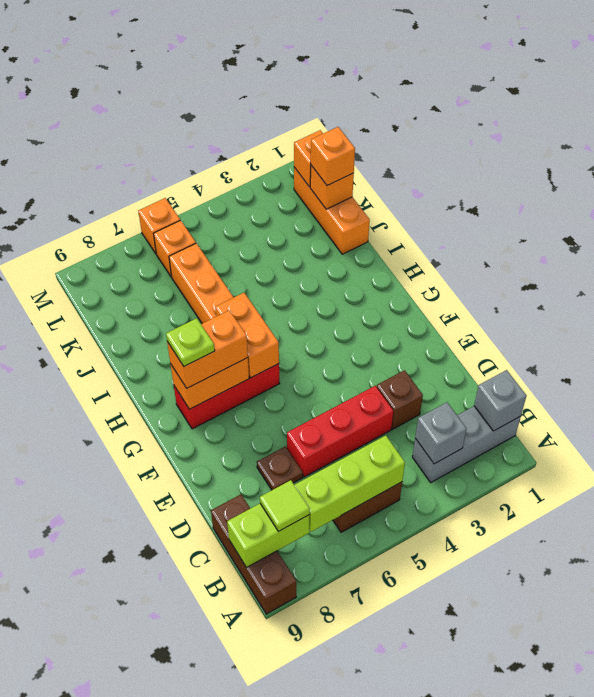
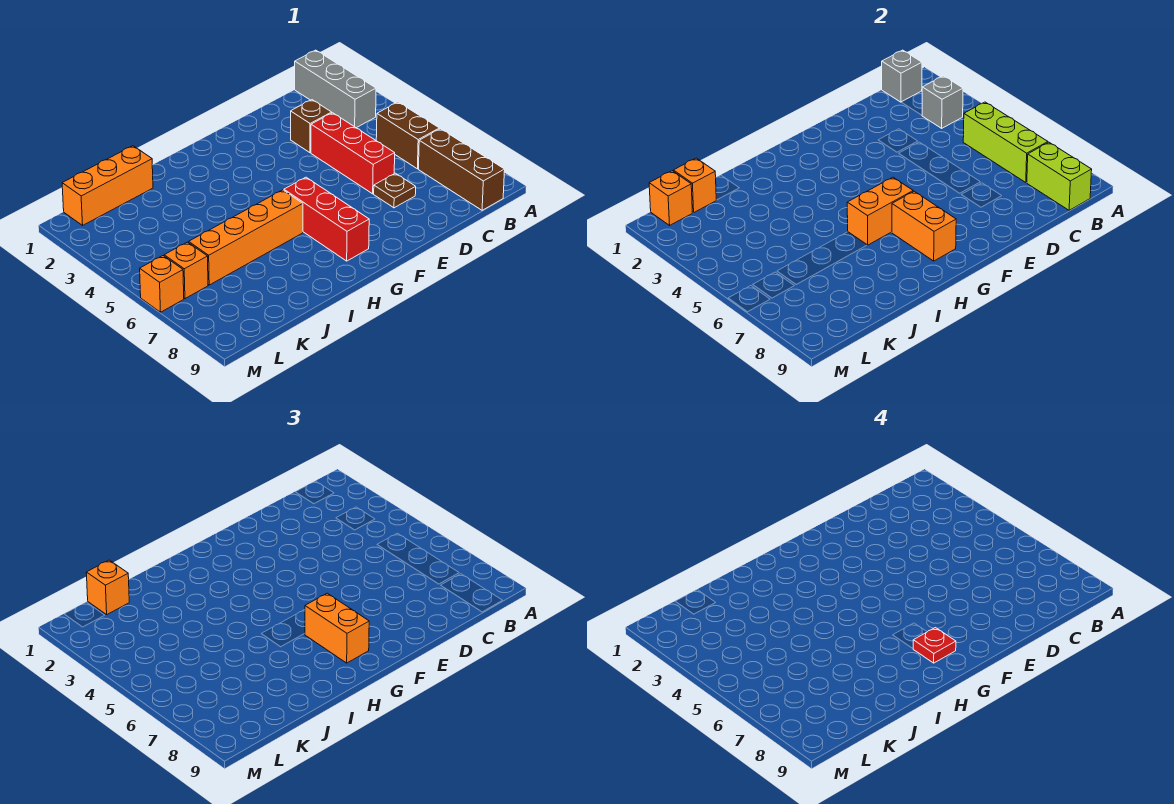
brown 1x3 brick [211,494,296,614] -> brown 1x3 brick turned to [419,129,505,210]
lime 1x1 tile [260,480,310,532] -> none
lime 1x1 plate [166,318,215,366] -> red 1x1 plate [913,628,956,663]

